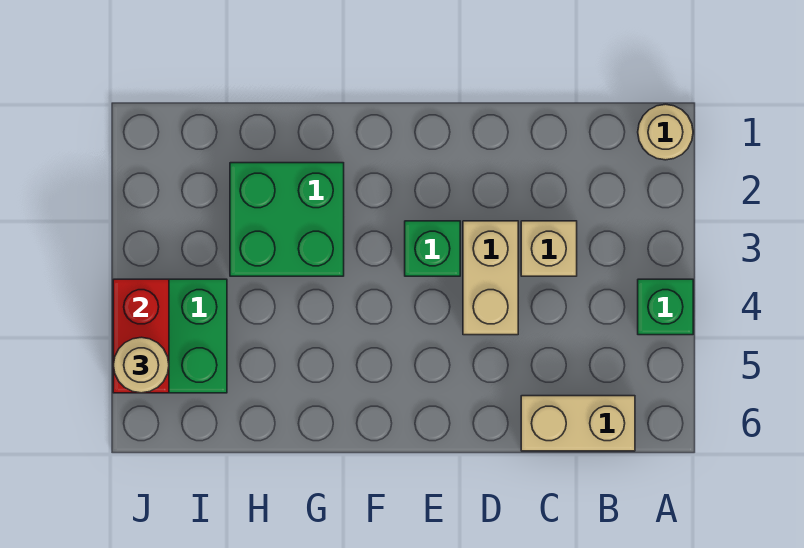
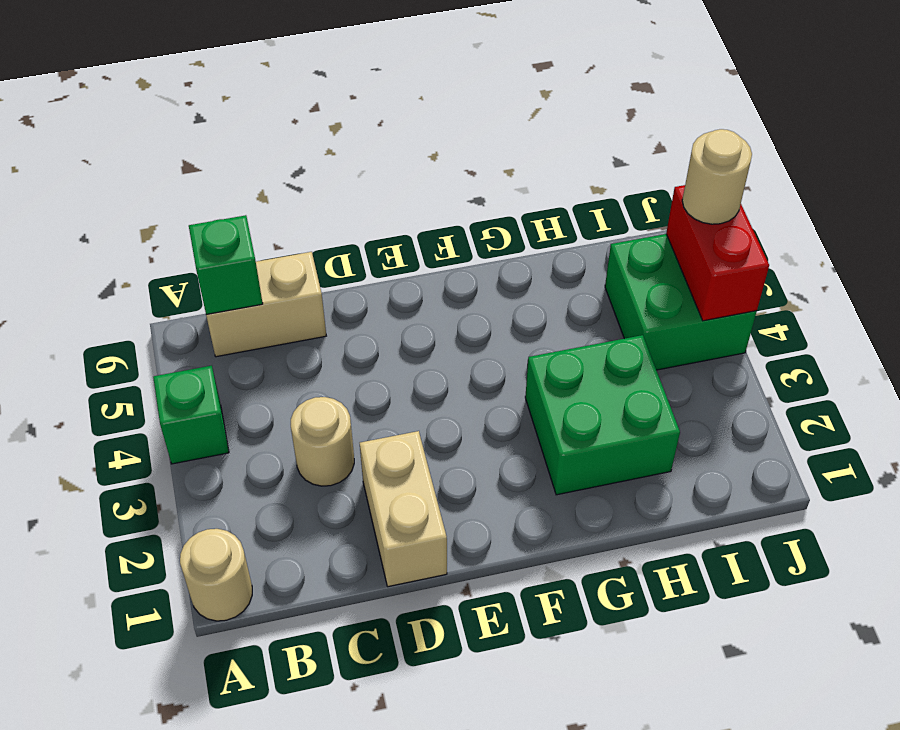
tan 1x1 brick [521,221,577,276] -> tan 1x1 round brick [291,397,354,486]
tan 1x2 brick [463,221,518,335] -> tan 1x2 brick moved to [360,431,447,587]
green 1x1 brick [405,221,460,276] -> green 1x1 brick moved to [189,215,263,314]

